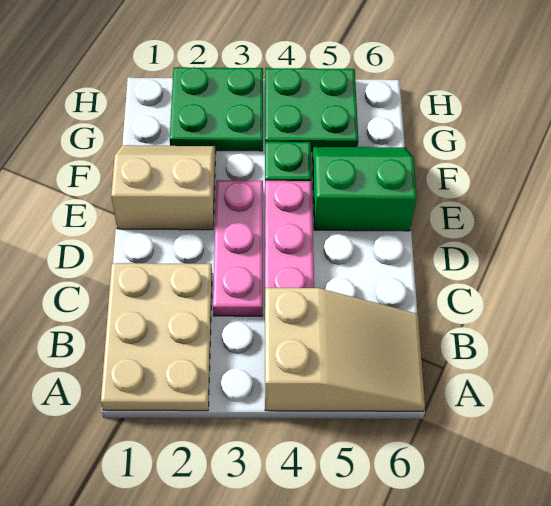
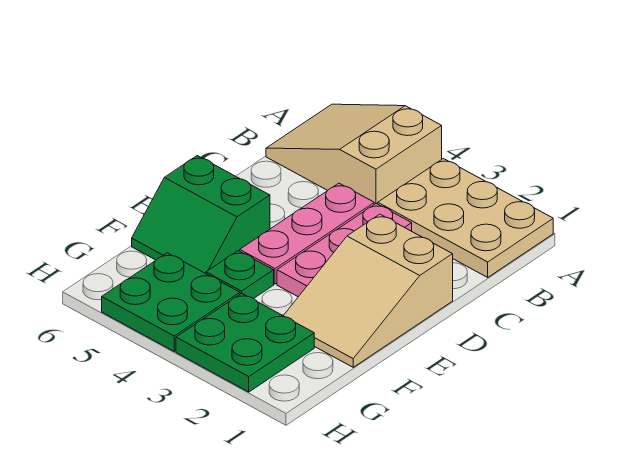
tan 2x3 plate [101,263,212,411] -> tan 2x3 plate turned to [378,159,553,277]
tan 2x2 slope [111,145,216,230] -> tan 2x3 slope [283,214,453,367]

